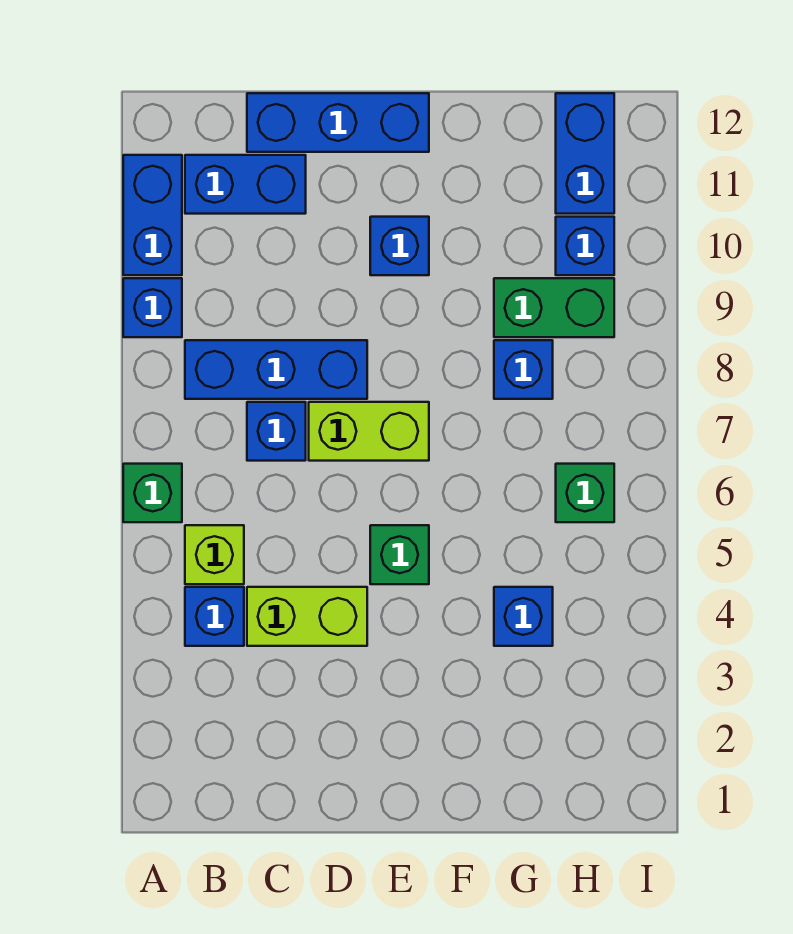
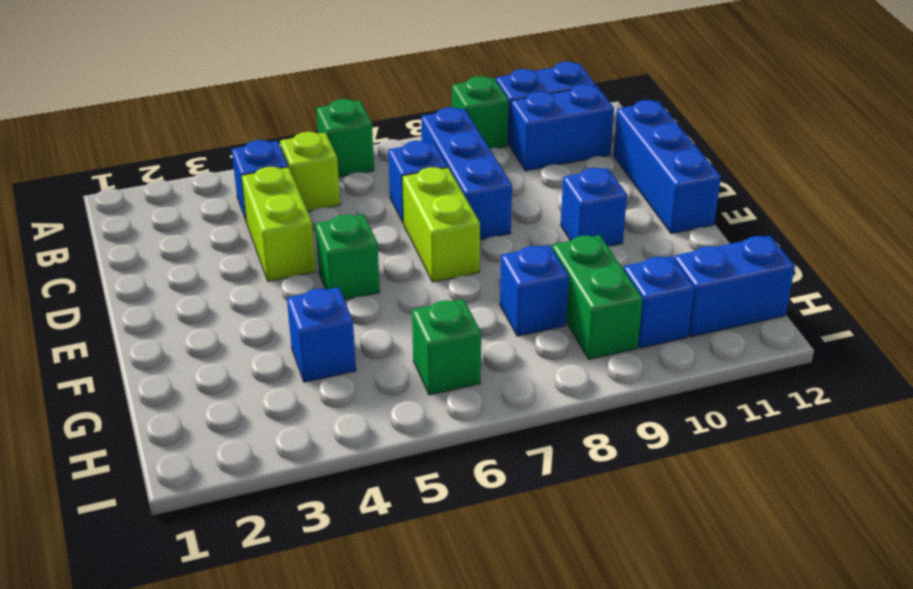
blue 1x1 brick [123,278,182,337] -> green 1x1 brick [452,76,509,148]
blue 1x2 brick [185,155,306,214] -> blue 1x2 brick turned to [510,84,614,171]

